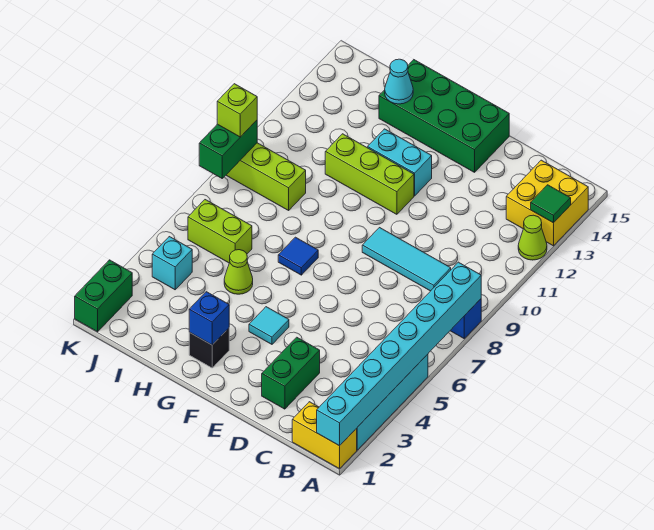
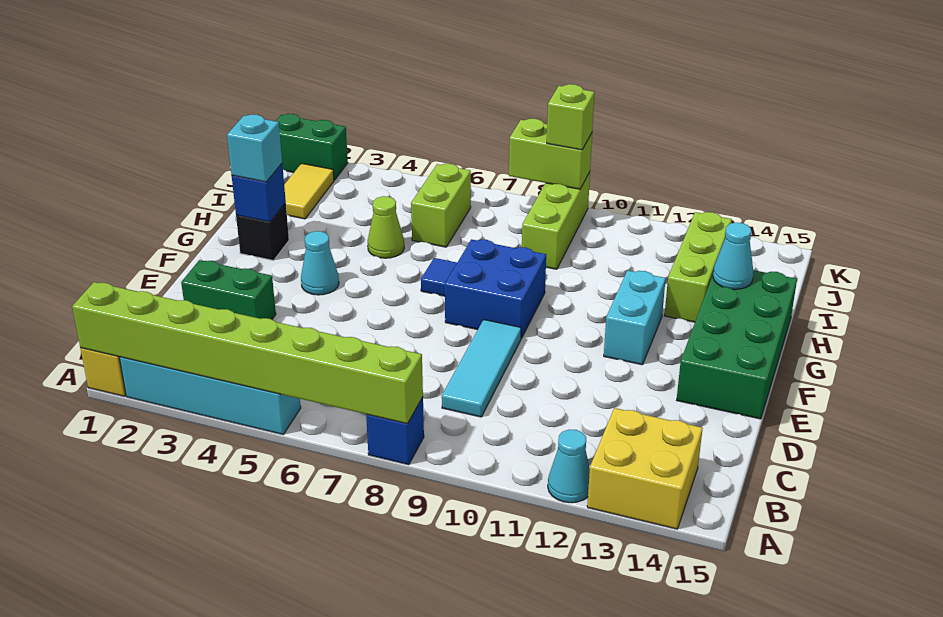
cyan 1x8 brick [317,262,481,446] -> lime 1x8 brick [72,282,423,424]
lime 1x1 cone [518,215,547,260] -> cyan 1x1 cone [548,429,590,503]
green 1x1 tile [531,185,571,223] -> none
cyan 1x1 tile [249,307,289,344] -> cyan 1x1 cone [301,231,339,295]
none -> blue 2x2 brick [445,239,546,338]
lime 1x3 brick [325,134,414,214] -> lime 1x3 brick moved to [664,212,732,322]
none -> yellow 1x2 tile [284,163,334,219]
cyan 1x1 brick [152,237,192,290] -> cyan 1x1 brick moved to [227,114,282,182]
green 1x2 brick [199,120,257,178] -> lime 1x2 brick [509,119,592,189]

